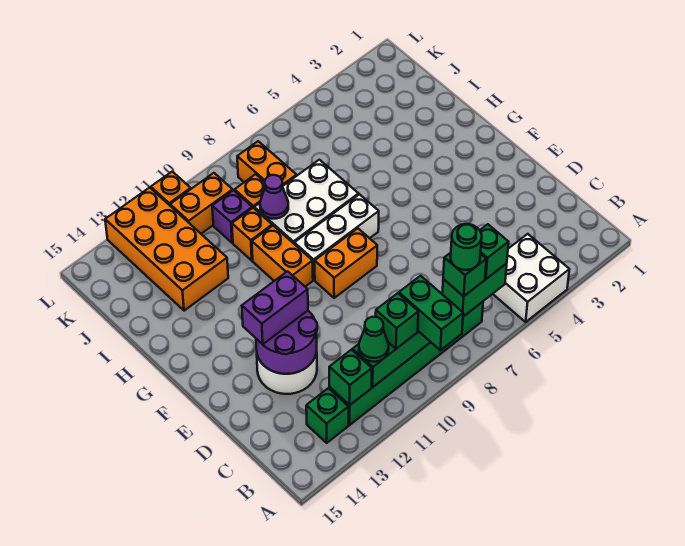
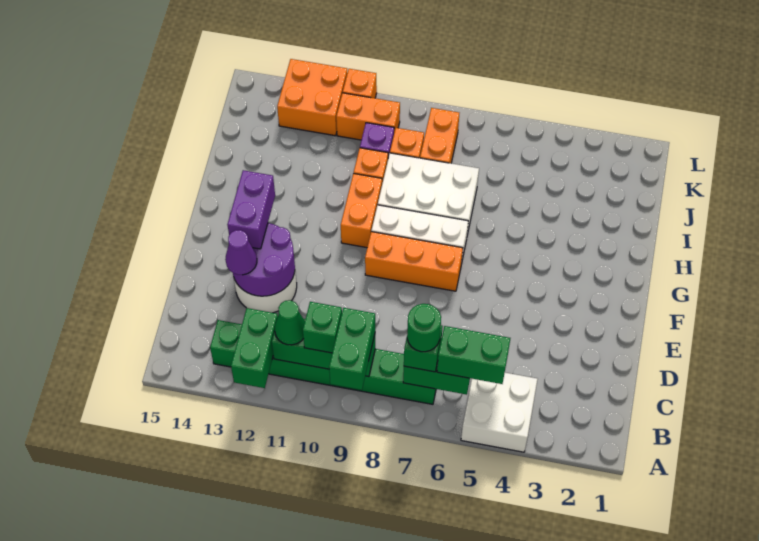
green 1x1 brick [480,224,509,279] -> green 1x2 brick [437,326,510,384]
green 1x1 brick [329,350,372,405] -> green 1x2 brick [231,308,278,388]
purple 1x2 brick [242,271,308,344] -> purple 1x2 brick turned to [227,170,275,249]
orange 1x2 brick [315,228,377,298] -> orange 1x3 brick [365,232,463,291]
purple 1x1 cone [260,175,288,219] -> purple 1x1 cone moved to [225,230,257,275]
orange 2x4 brick [105,187,228,311] -> orange 2x2 brick [277,59,347,136]

